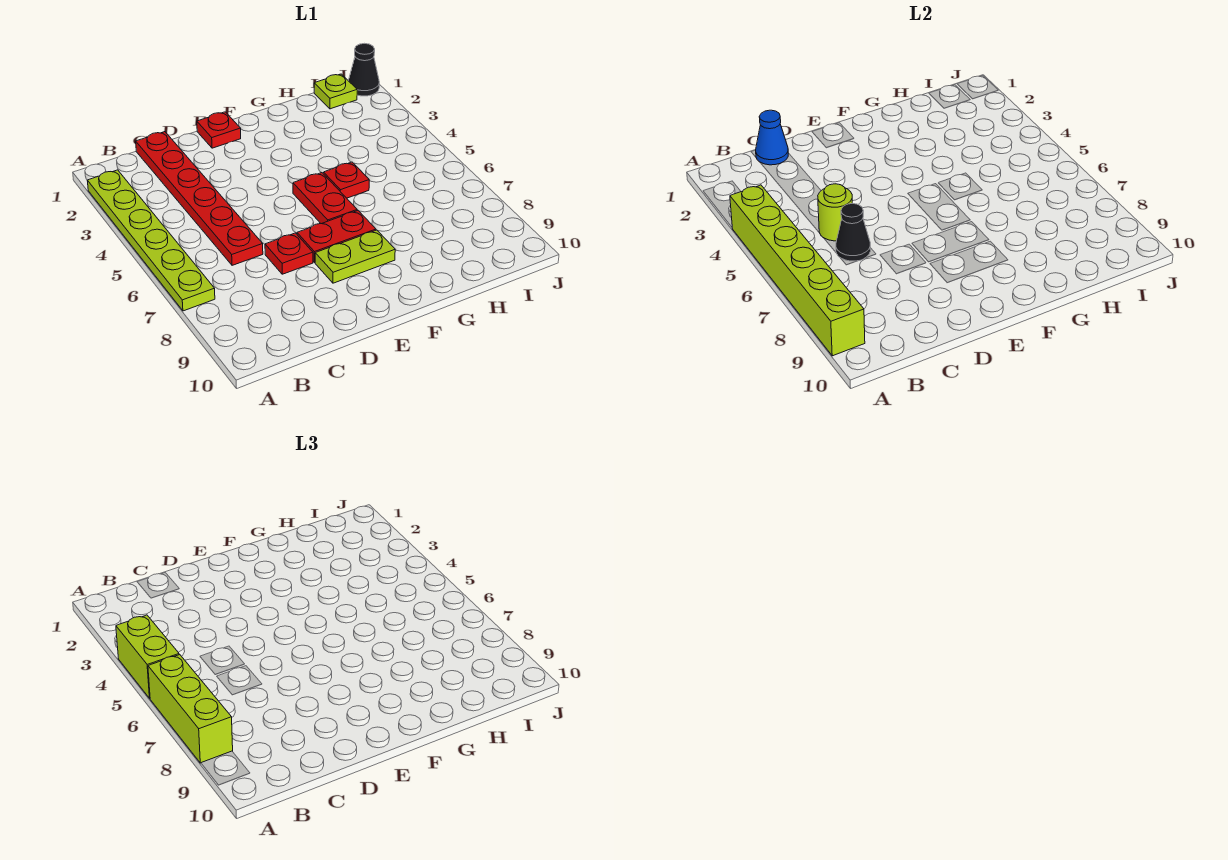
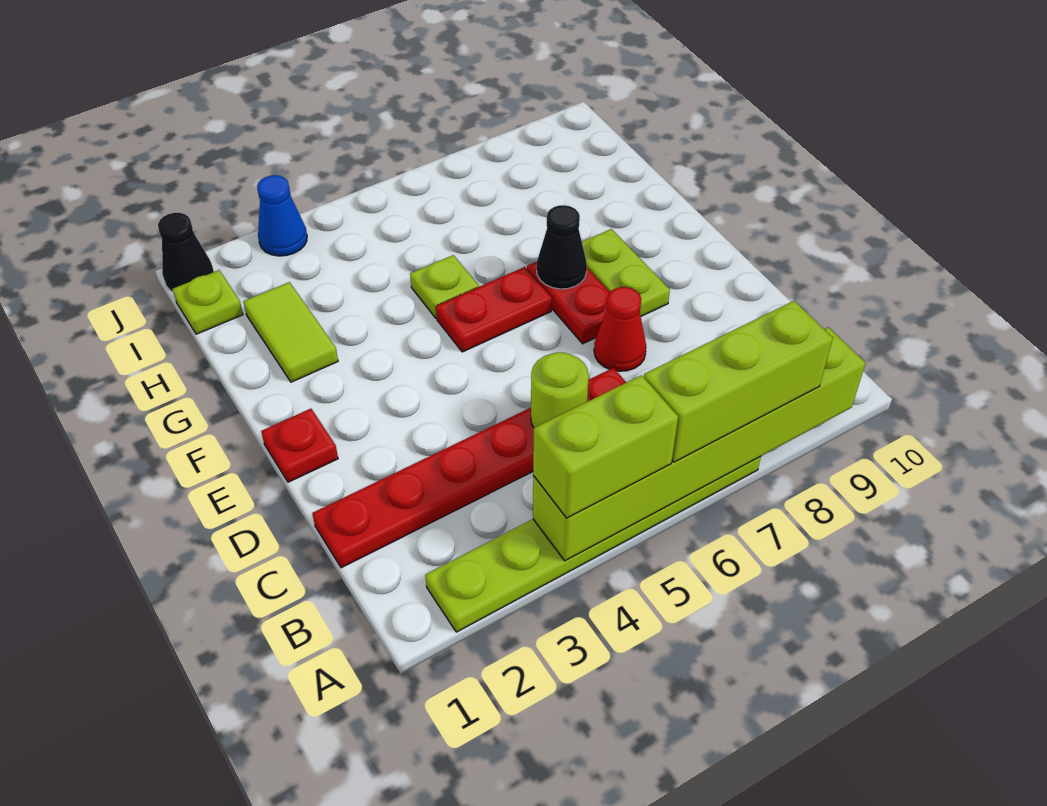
blue 1x1 cone [756,110,788,165] -> blue 1x1 cone moved to [257,175,307,256]
black 1x1 cone [836,203,871,261] -> black 1x1 cone moved to [537,205,587,289]
red 1x1 plate [265,233,313,274] -> red 1x1 cone [594,287,646,371]
none -> lime 1x2 tile [243,282,338,382]
red 1x1 plate [323,162,369,198] -> lime 1x1 plate [410,255,479,318]

